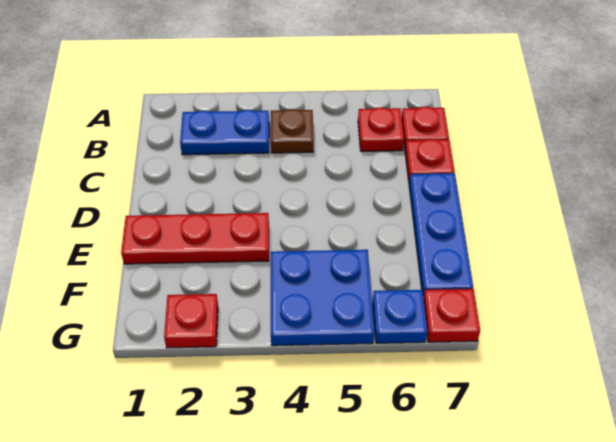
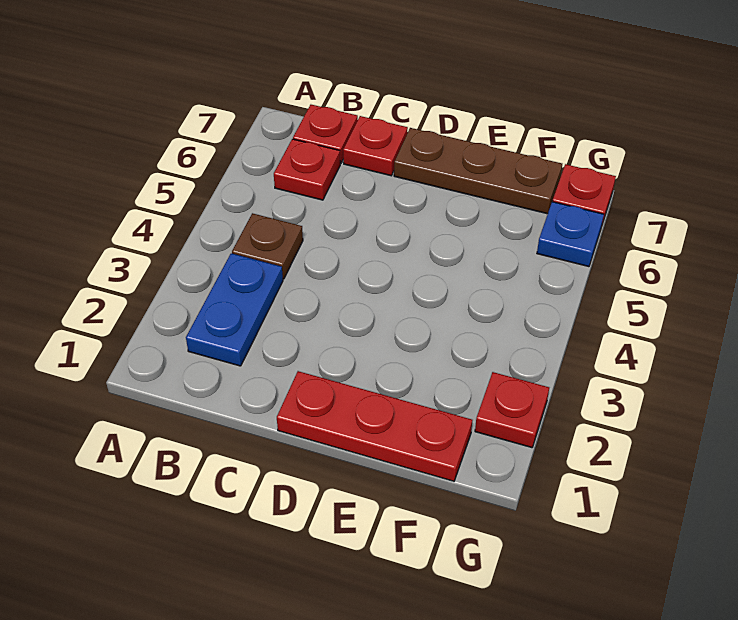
blue 1x3 plate [409,173,473,298] -> brown 1x3 plate [394,128,562,214]
red 1x3 plate [121,213,269,264] -> red 1x3 plate turned to [277,371,472,481]
blue 2x2 plate [271,250,374,346] -> none

